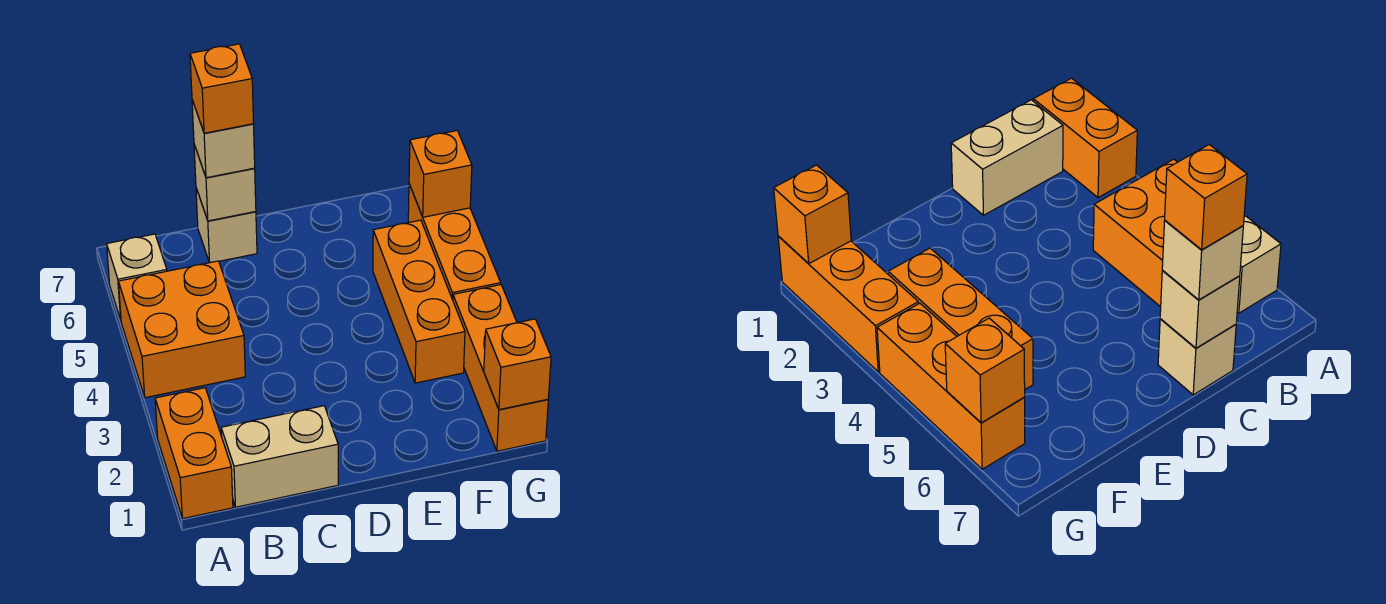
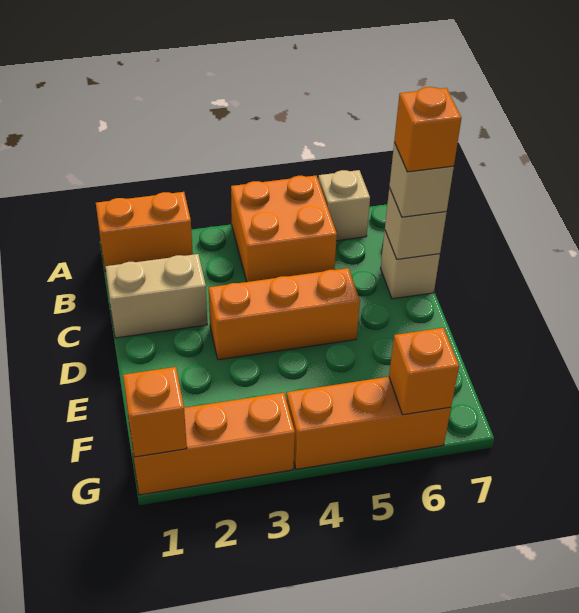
tan 1x2 brick [221,406,338,507] -> tan 1x2 brick turned to [105,254,207,338]
orange 1x3 brick [373,220,465,383] -> orange 1x3 brick moved to [209,268,360,360]

